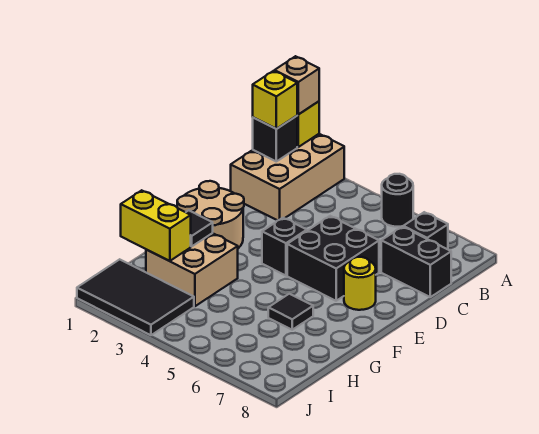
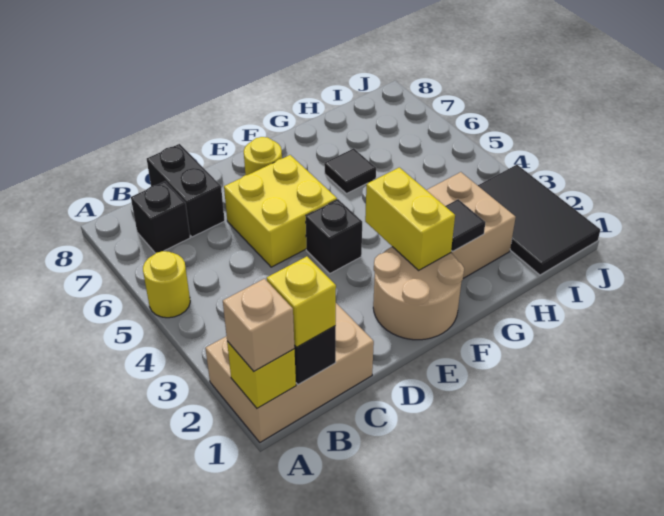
black 1x1 round brick [382,174,413,227] -> yellow 1x1 round brick [143,251,190,318]
black 2x2 brick [287,216,379,301] -> yellow 2x2 brick [224,155,337,267]
yellow 1x2 brick [121,190,191,261] -> yellow 1x2 brick moved to [365,167,455,270]

